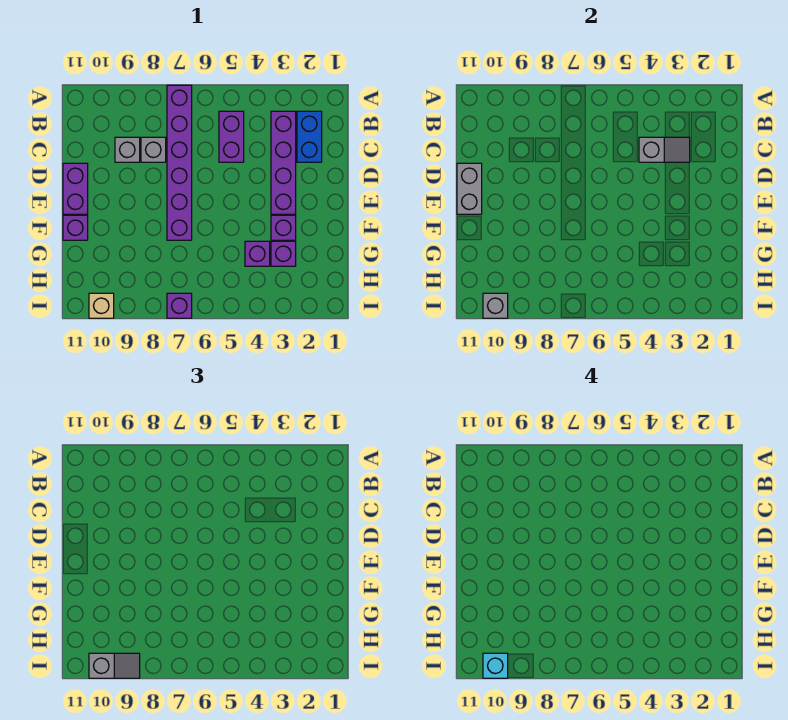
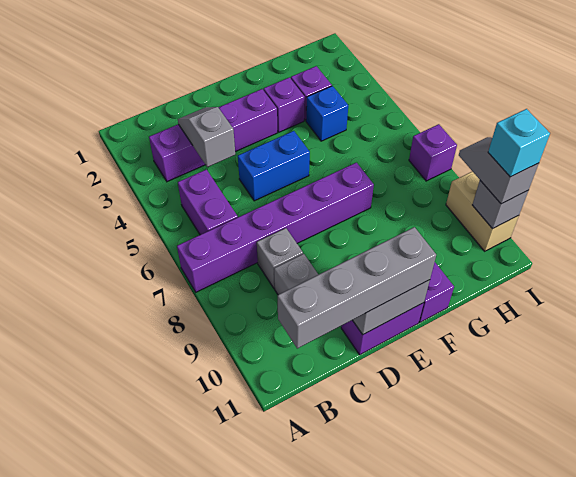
blue 1x2 brick [297,111,322,162] -> blue 1x2 brick moved to [238,131,310,201]
purple 1x2 brick [219,111,244,162] -> purple 1x2 brick turned to [178,169,238,235]
none -> grey 1x4 brick [278,227,436,348]
purple 1x1 brick [245,241,270,266] -> blue 1x1 brick [306,86,348,141]
tan 1x1 brick [89,293,114,318] -> tan 1x2 brick [446,171,519,251]

